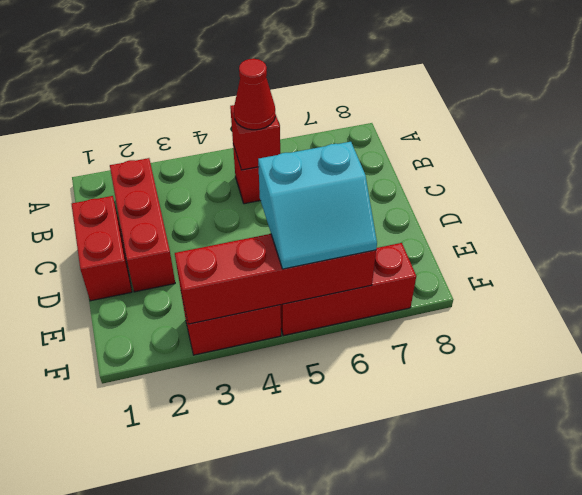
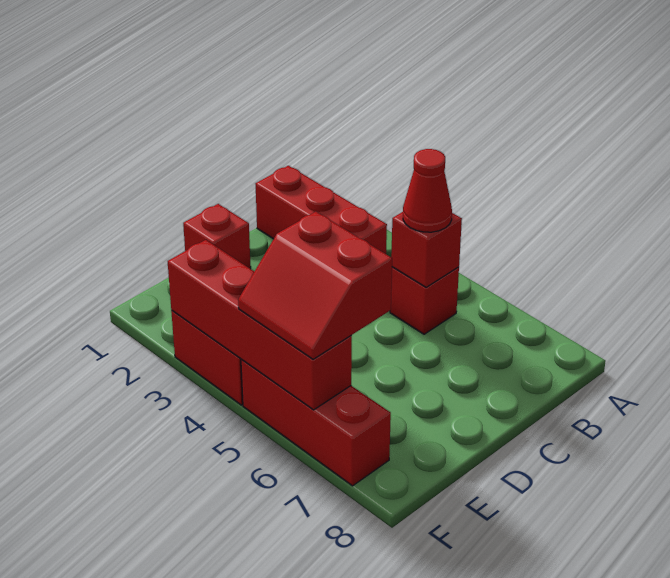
red 1x3 brick [110,158,175,292] -> red 1x3 brick turned to [256,166,387,254]
red 1x2 brick [72,196,132,301] -> red 1x1 brick [183,204,251,269]
cyan 2x2 slope [258,142,377,269] -> red 2x2 slope [238,211,392,359]

